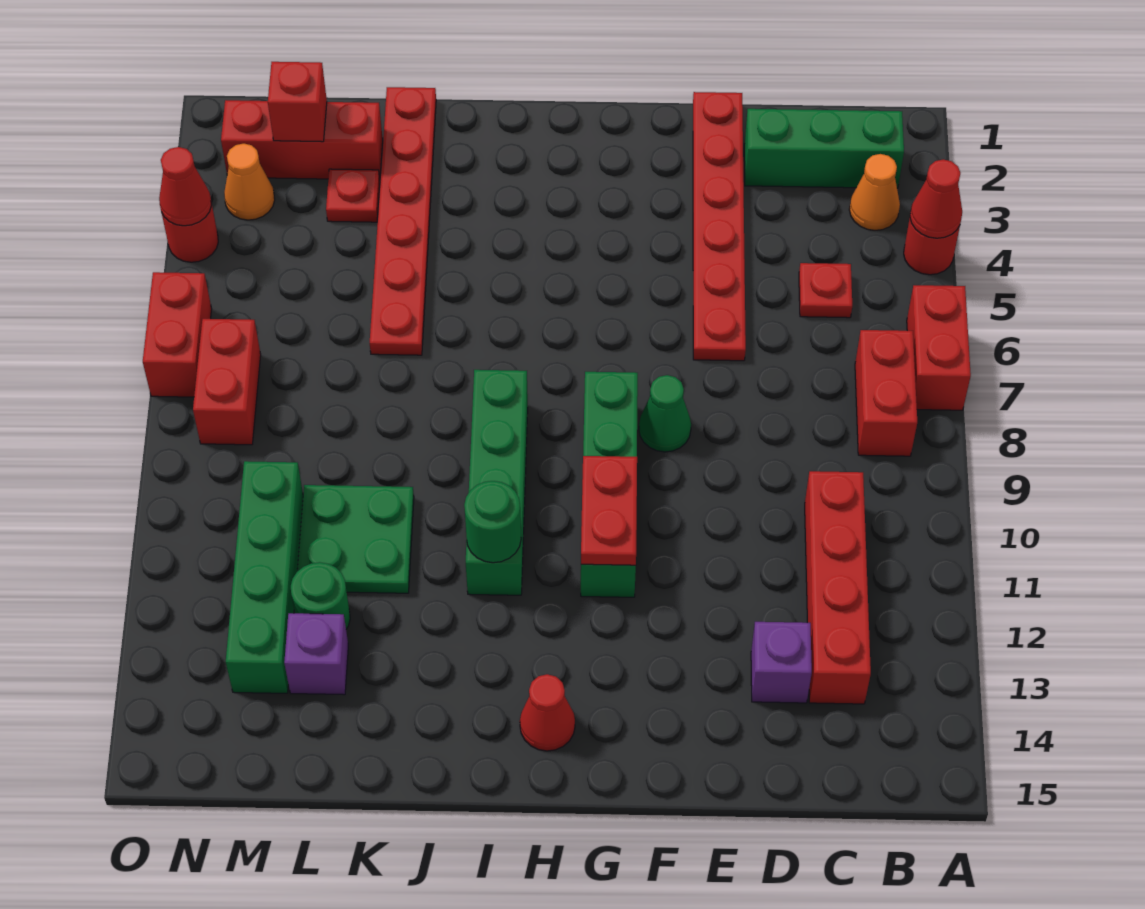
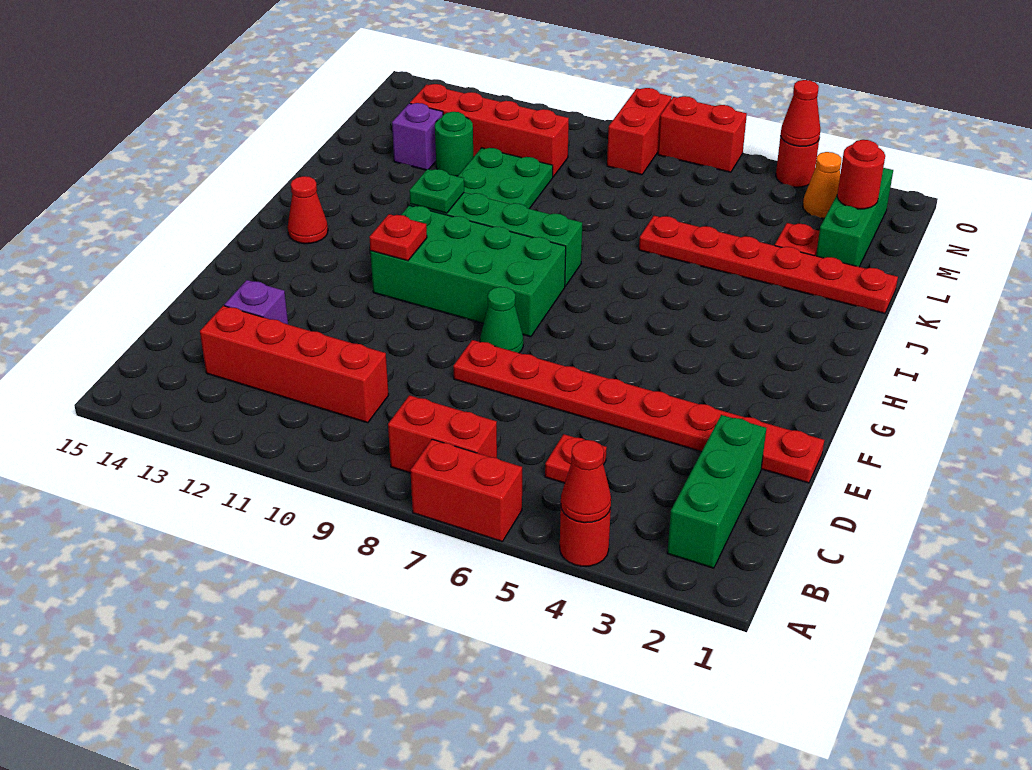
orange 1x1 cone [849,154,900,230] -> none
red 1x6 plate [693,92,746,361] -> red 1x8 plate [453,340,824,483]
green 1x4 brick [581,372,638,597] -> green 2x4 brick [370,205,566,337]
red 1x2 plate [581,456,637,565] -> red 1x1 plate [369,214,427,261]
green 1x1 round brick [464,481,521,563] -> green 1x1 plate [409,169,464,213]
red 1x3 brick [221,100,383,179] -> green 1x3 brick [816,168,893,267]
red 1x1 brick [268,62,327,142] -> red 1x1 round brick [837,140,885,209]
green 1x4 brick [226,461,303,693] -> red 1x4 brick [410,84,569,177]
red 1x2 brick [193,319,261,445] -> red 1x2 brick turned to [607,88,672,175]

